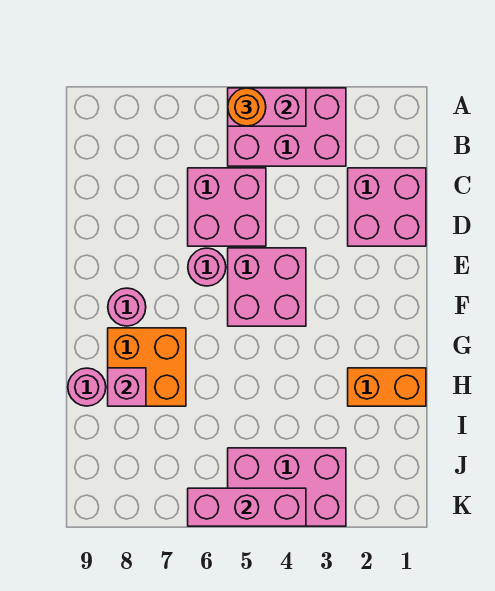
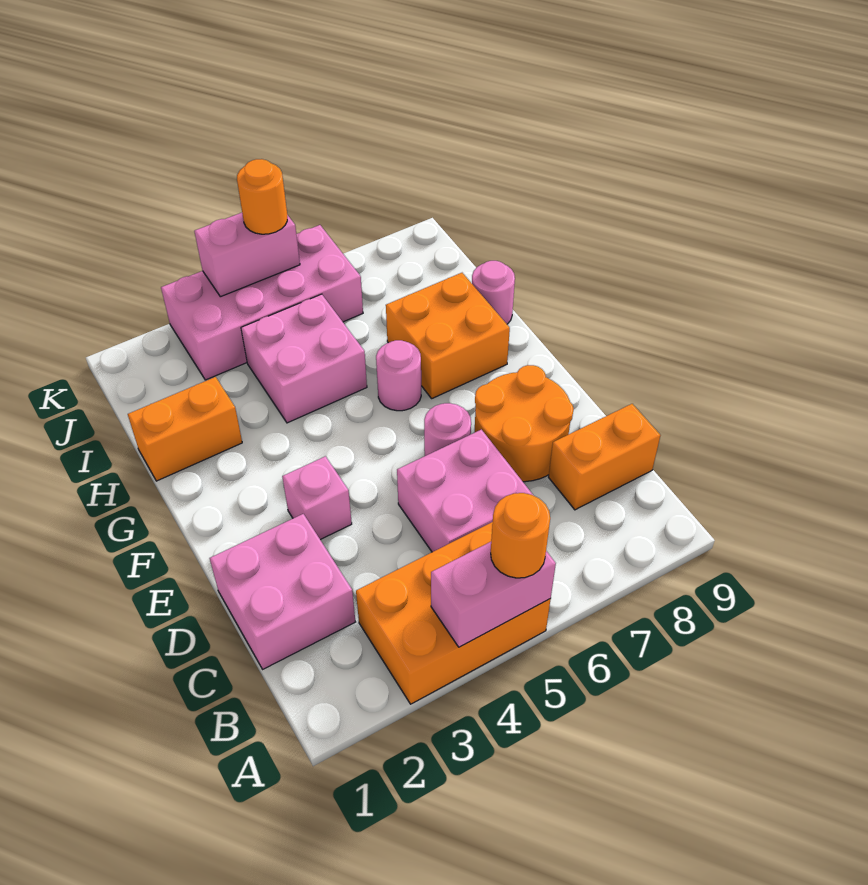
pink 2x3 brick [228,88,346,166] -> orange 2x3 brick [356,522,551,704]
none -> orange 1x2 brick [549,404,661,510]
none -> orange 2x2 round brick [475,365,574,482]
pink 2x2 brick [228,248,306,326] -> pink 2x2 brick moved to [241,294,367,423]
pink 1x1 round brick [108,288,146,326] -> pink 1x1 round brick moved to [376,340,421,411]
pink 1x1 brick [108,368,146,406] -> pink 1x1 brick moved to [282,456,352,540]
pink 2x3 brick [228,448,346,526] -> pink 2x4 brick [161,225,363,380]
pink 1x3 brick [188,488,306,526] -> pink 1x2 brick [194,213,300,297]
none -> orange 1x1 round brick [237,159,287,234]

